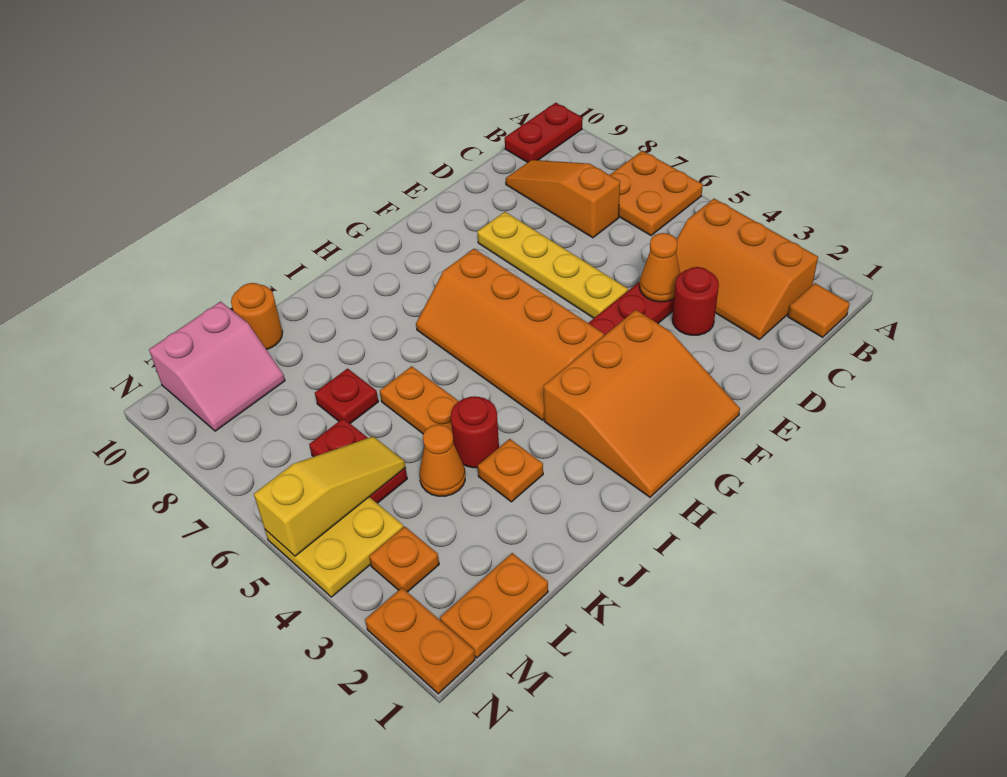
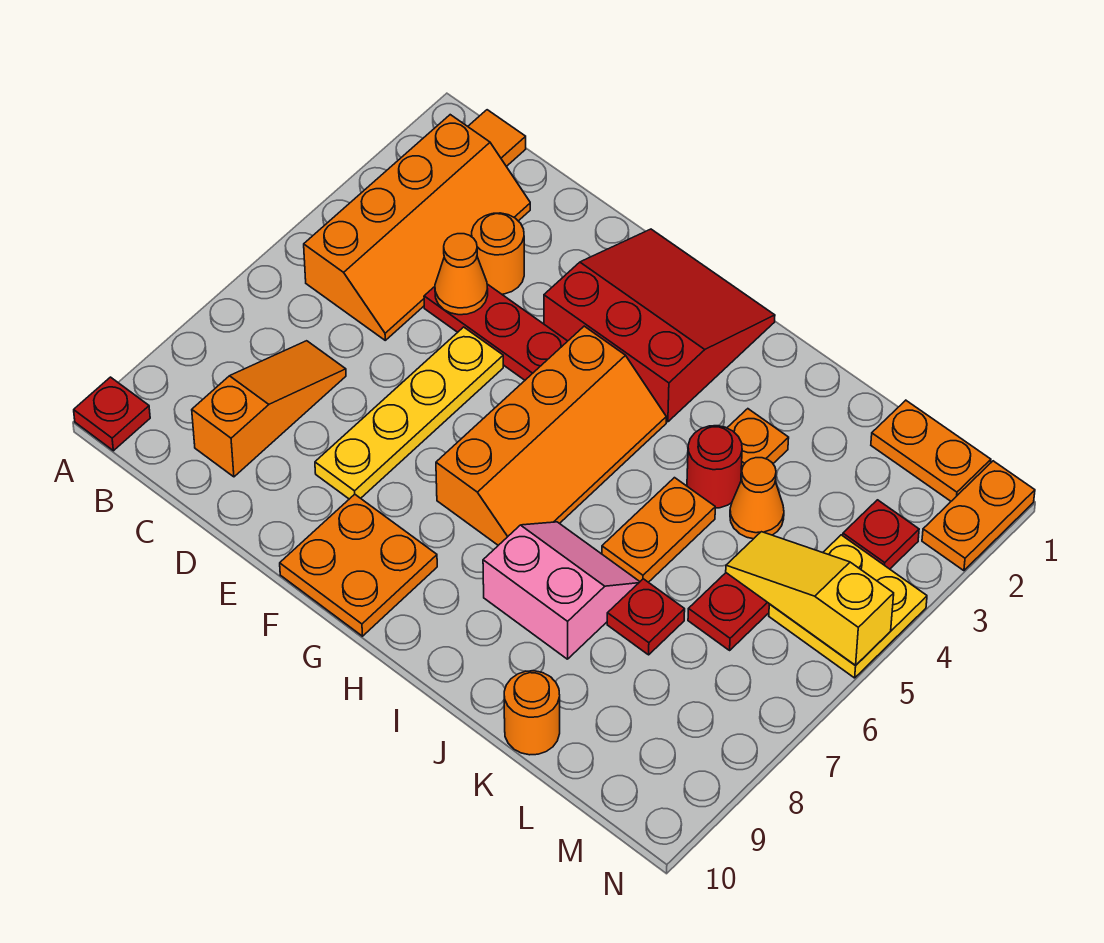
orange 2x2 plate [610,151,703,236] -> orange 2x2 plate moved to [280,494,437,636]
red 1x2 plate [505,103,582,162] -> red 1x1 plate [74,377,150,451]
orange 2x3 slope [676,199,818,339] -> orange 2x4 slope [304,115,530,340]
orange 1x3 slope [506,160,620,238] -> orange 1x3 slope turned to [192,341,346,477]
red 1x1 round brick [672,267,719,335] -> orange 1x1 round brick [472,213,524,294]
orange 3x3 slope [543,310,740,497] -> red 3x3 slope [544,229,775,422]
pink 2x2 slope [149,302,285,431] -> pink 2x2 slope moved to [483,522,640,659]
orange 1x1 plate [369,526,439,592] -> red 1x1 plate [843,500,919,569]

